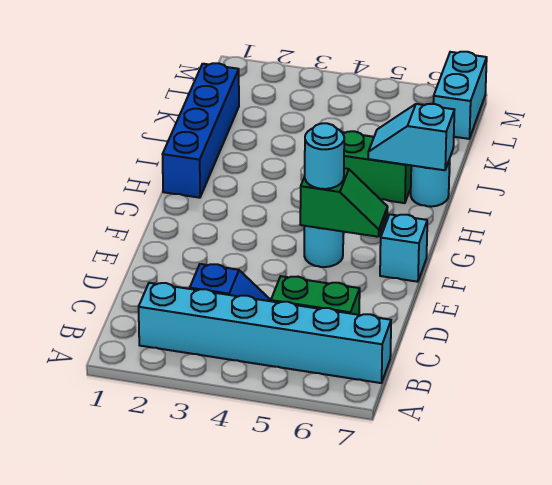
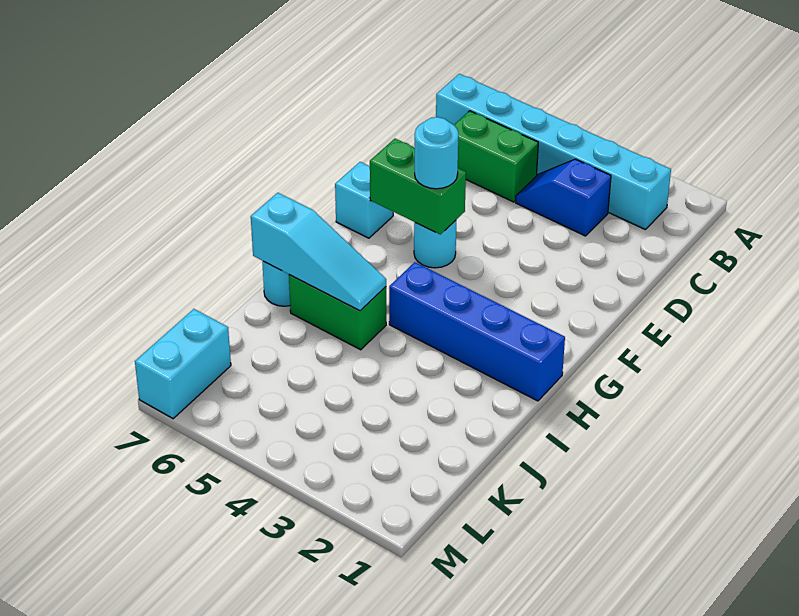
green 1x2 slope [300,168,388,237] -> green 1x2 brick [370,139,466,234]
blue 1x4 brick [163,63,239,198] -> blue 1x4 brick turned to [389,262,565,401]
cyan 1x2 slope [368,104,454,170] -> cyan 1x3 slope [251,193,386,311]

